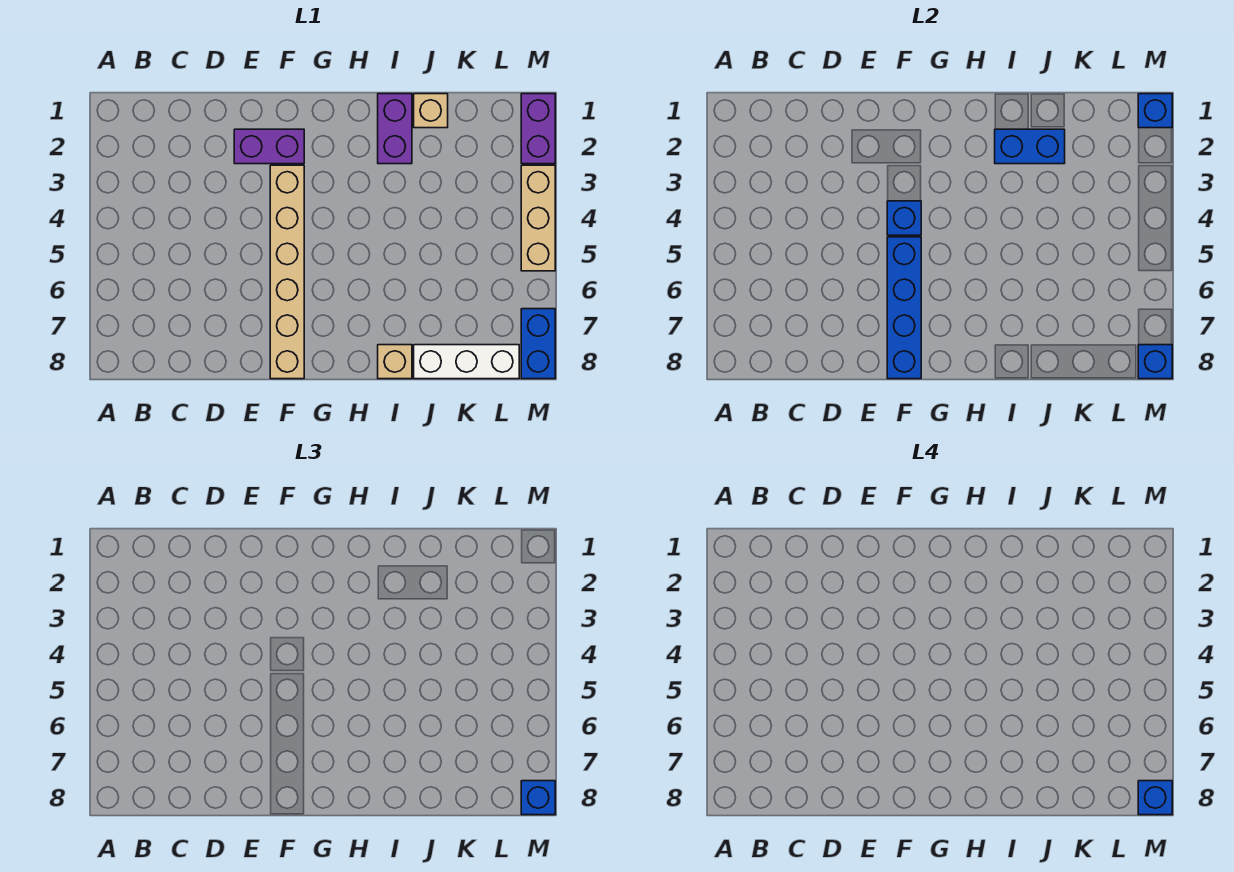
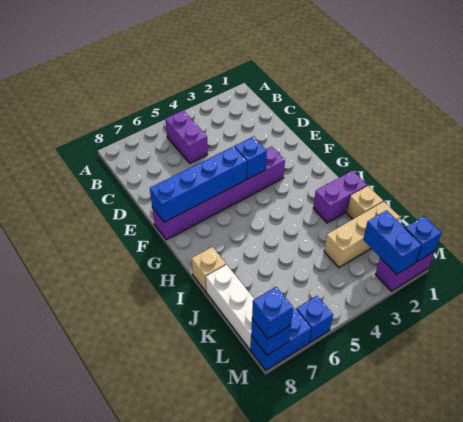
purple 1x2 brick [234,129,304,164] -> purple 1x2 brick moved to [165,110,208,163]
tan 1x6 brick [270,165,304,379] -> purple 1x6 brick [152,147,285,240]
blue 1x2 brick [995,129,1065,164] -> blue 1x2 brick moved to [363,210,422,274]
tan 1x3 brick [521,165,555,271] -> tan 1x3 brick moved to [324,202,400,268]
blue 1x1 brick [1138,781,1172,815] -> blue 1x1 brick moved to [296,296,333,343]

